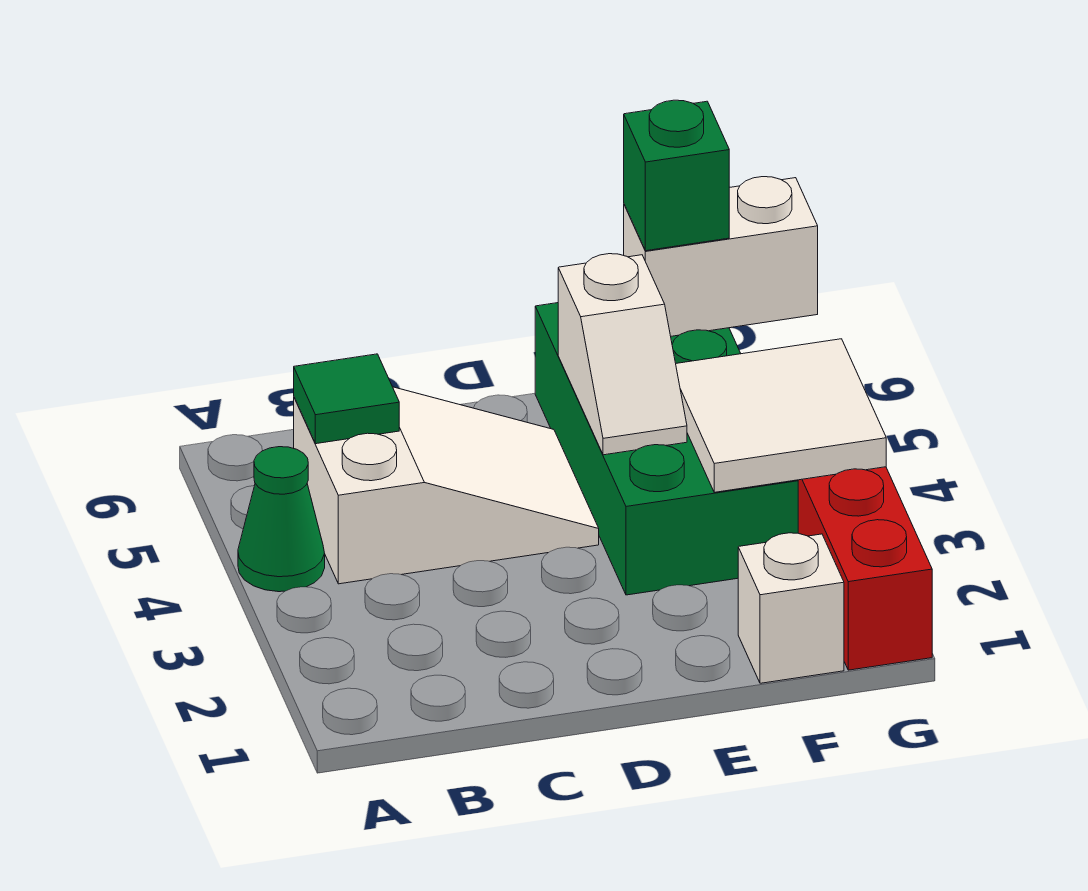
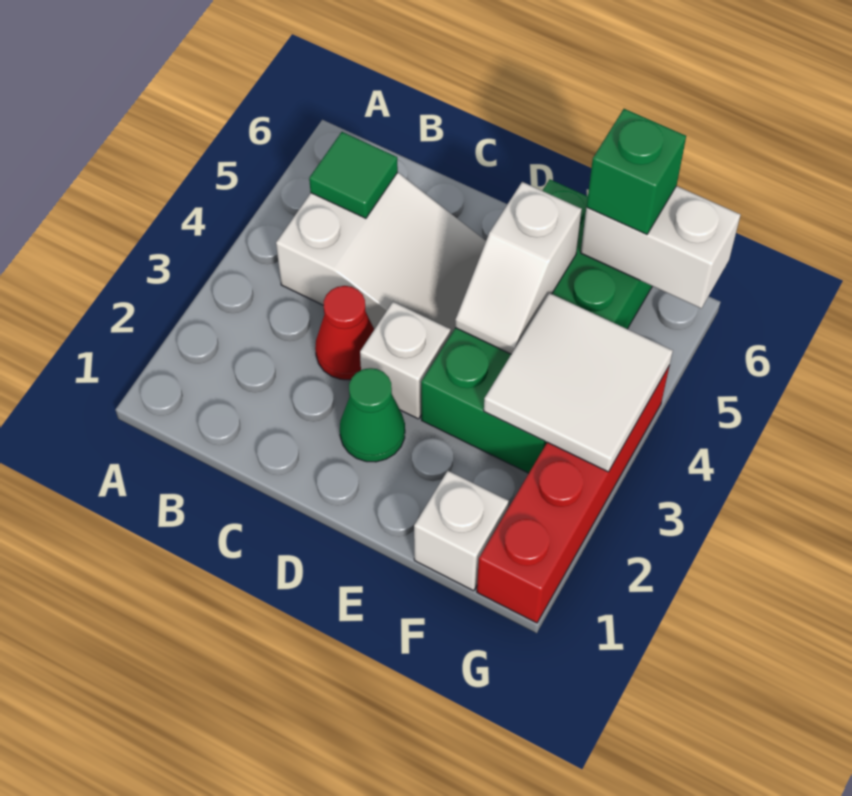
green 1x1 cone [238,447,325,592] -> green 1x1 cone moved to [340,368,405,462]
none -> red 1x1 cone [315,286,374,380]
none -> white 1x1 brick [360,302,451,419]

